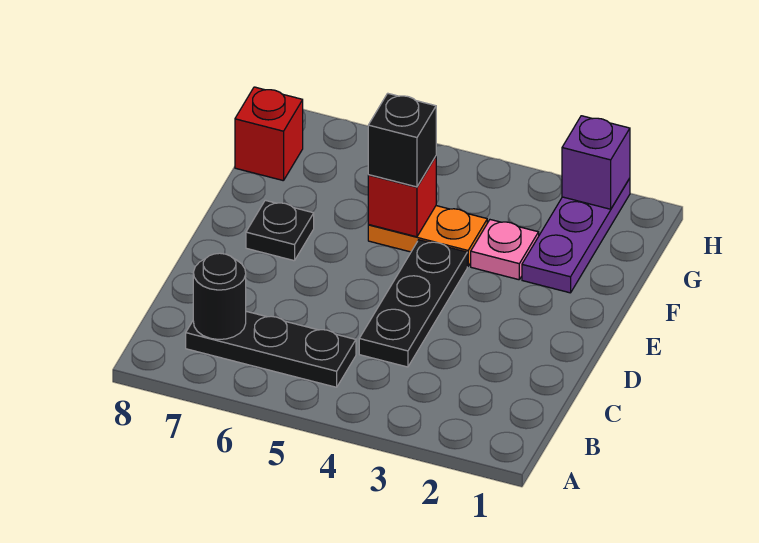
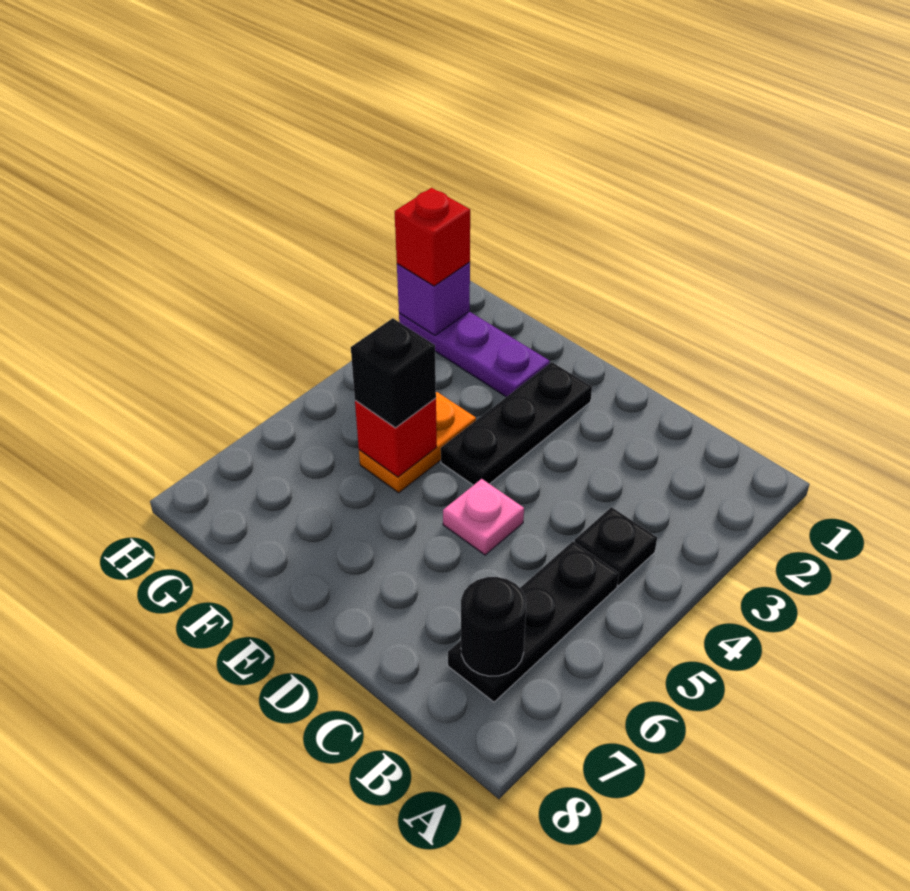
black 1x3 plate [359,240,467,367] -> black 1x3 plate turned to [441,362,592,485]
black 1x1 plate [246,200,314,261] -> black 1x1 plate moved to [575,507,657,586]
pink 1x1 plate [471,220,539,280] -> pink 1x1 plate moved to [443,479,524,555]
red 1x1 brick [235,87,303,181] -> red 1x1 brick moved to [394,188,470,286]

